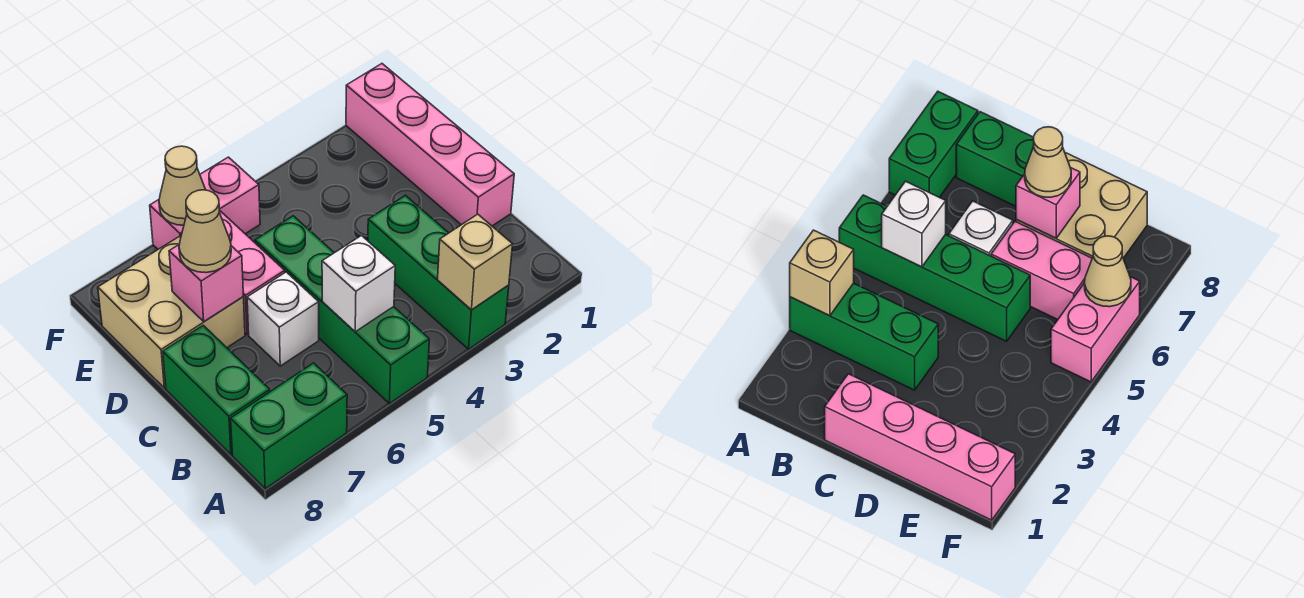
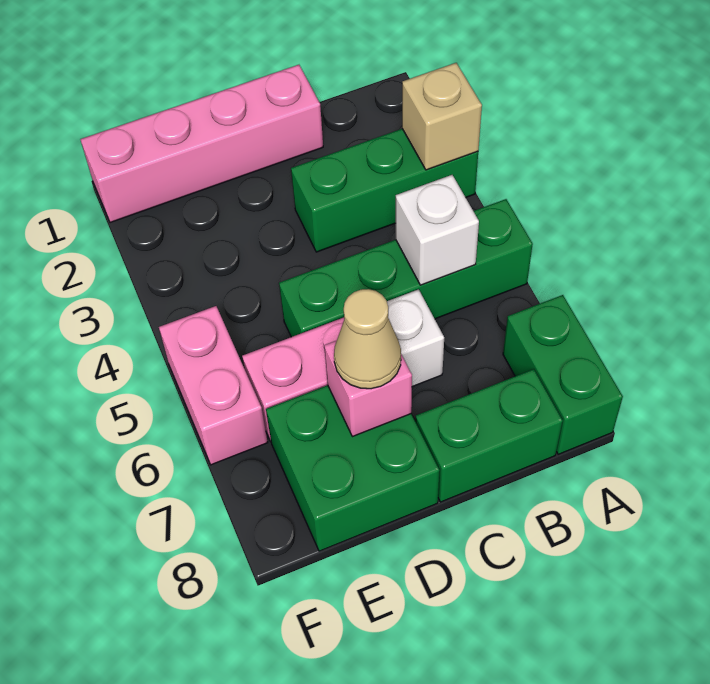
tan 2x2 brick [98,237,245,388] -> green 2x2 brick [266,385,440,551]
tan 1x1 cone [159,146,206,225] -> none

